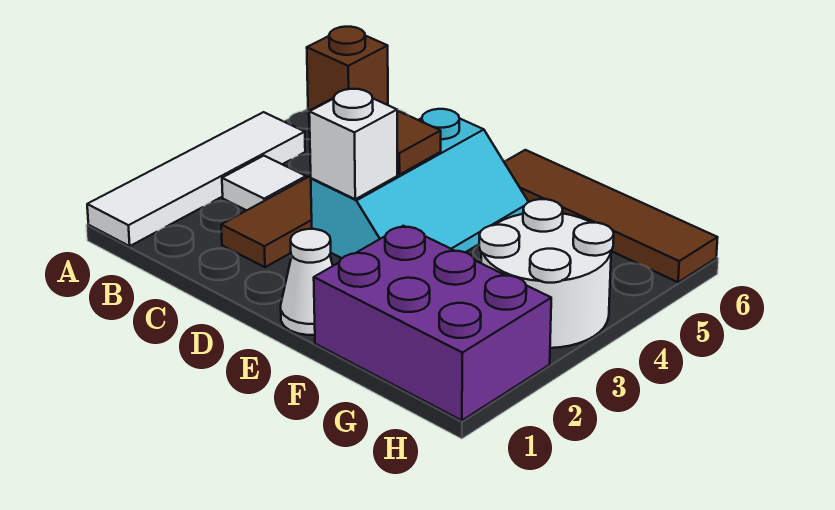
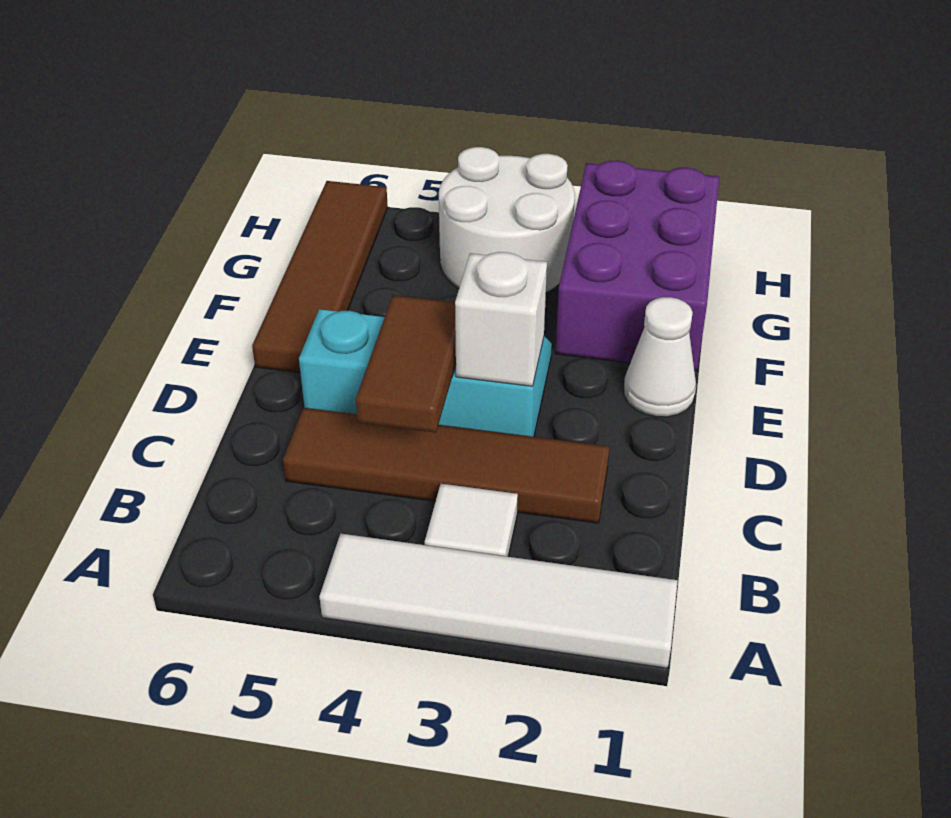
brown 1x1 brick [307,27,388,110] -> none

